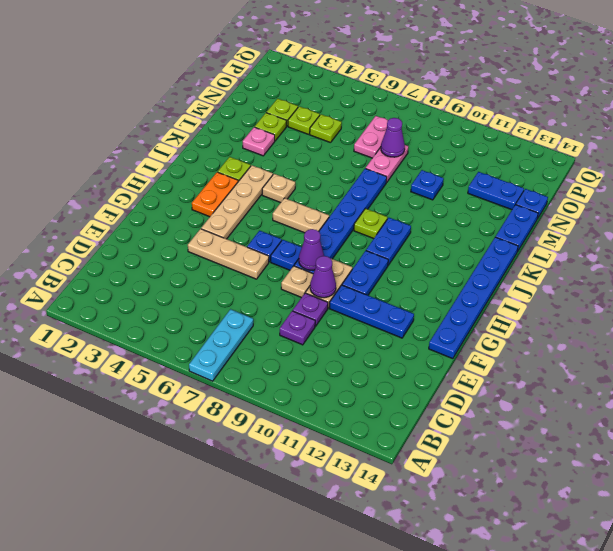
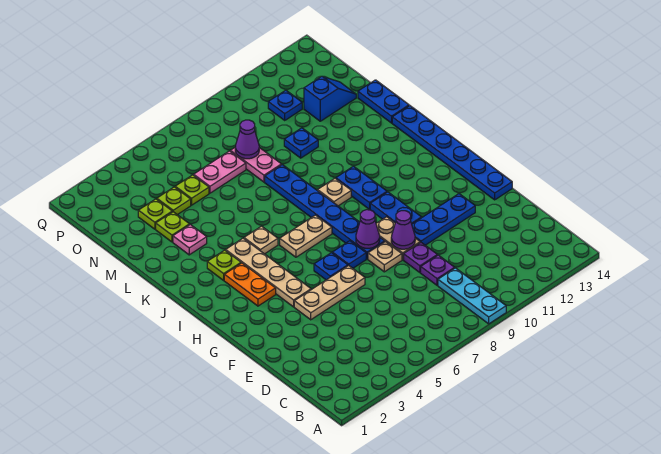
cyan 1x3 plate [189,309,253,381] -> cyan 1x3 plate moved to [438,268,506,324]
lime 1x1 plate [354,209,388,239] -> tan 1x1 plate [318,178,351,206]
pink 1x2 plate [354,116,388,158] -> pink 1x2 plate turned to [194,151,246,193]
blue 1x2 plate [468,172,524,210] -> blue 1x2 slope [304,76,356,121]
blue 1x1 plate [516,189,548,219] -> blue 1x1 plate moved to [268,90,302,120]

